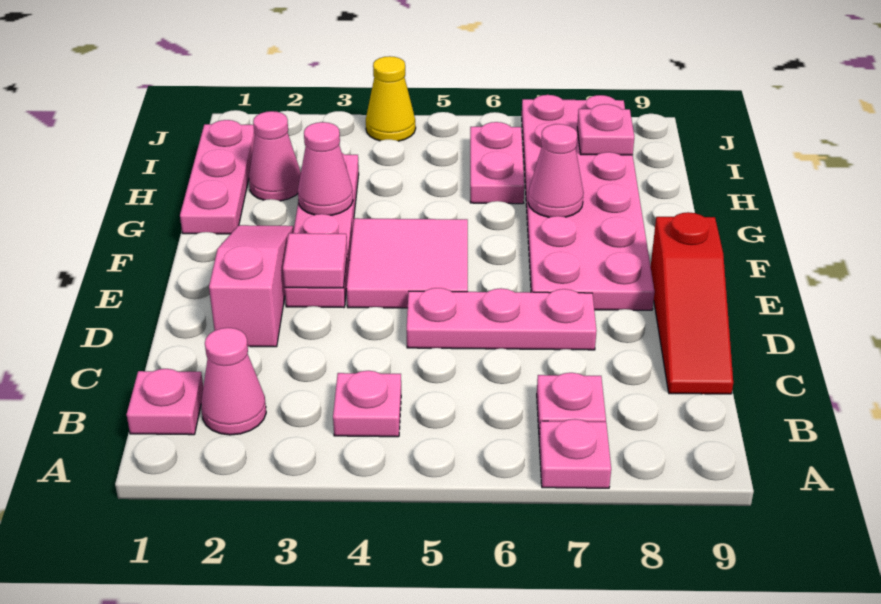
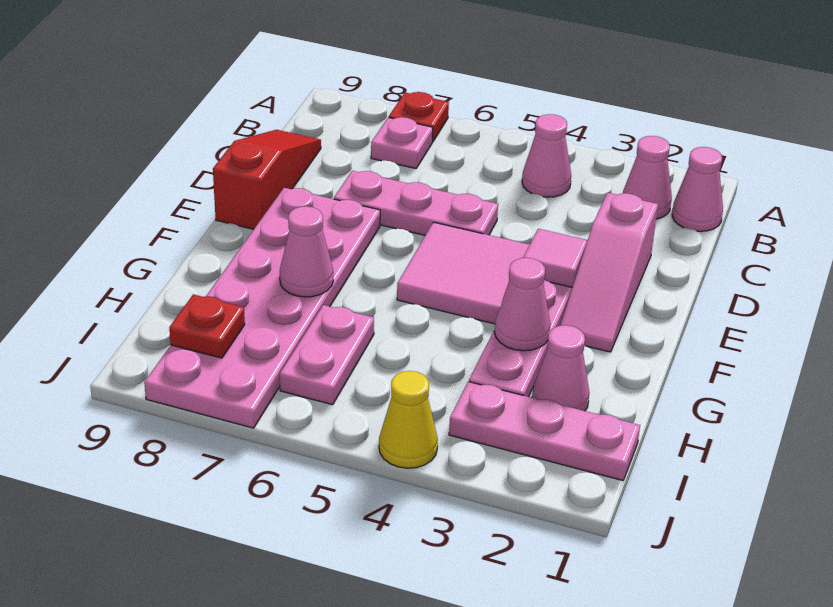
pink 1x1 plate [539,419,611,488] -> red 1x1 plate [389,92,449,142]
pink 1x1 plate [127,369,203,435] -> pink 1x1 cone [672,147,723,231]
pink 1x1 plate [333,371,401,437] -> pink 1x1 cone [522,114,571,197]
pink 1x3 plate [180,120,255,234] -> pink 1x3 plate turned to [449,382,640,480]
pink 1x1 plate [577,104,634,155] -> red 1x1 plate [169,294,245,358]

